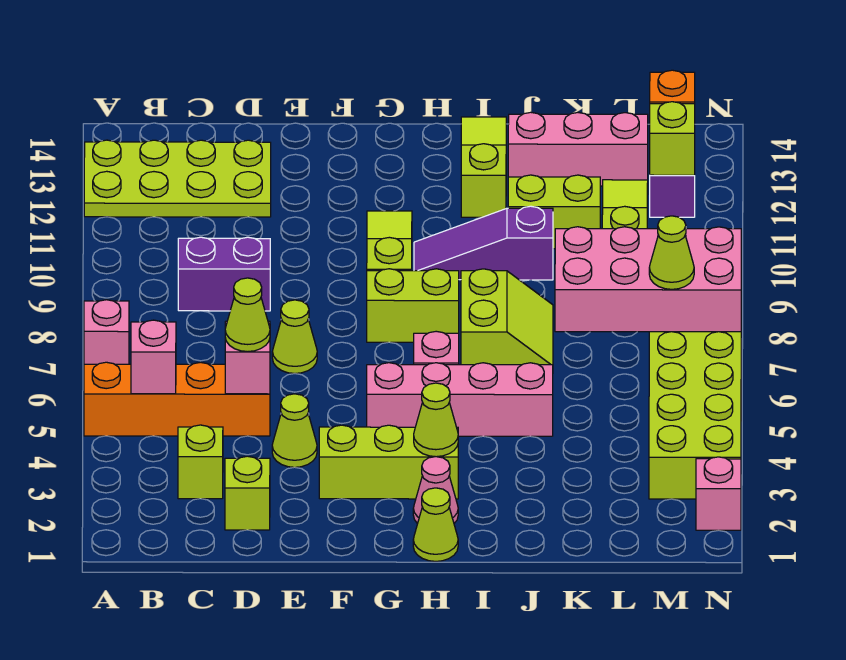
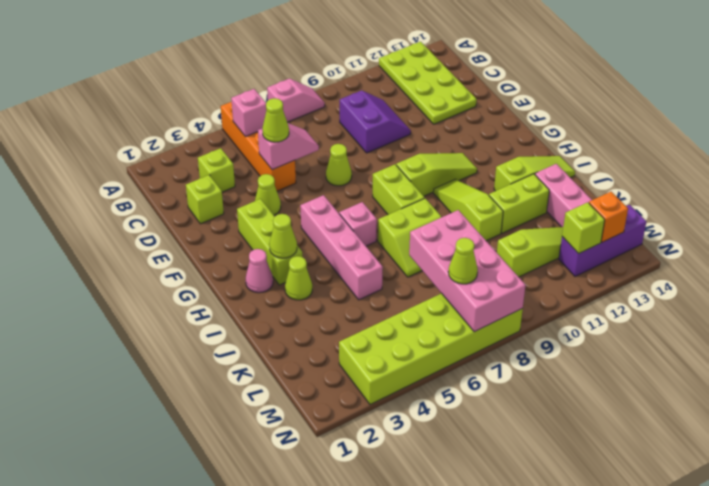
lime 1x1 cone [413,488,458,561] -> lime 1x1 cone moved to [285,256,312,300]
purple 1x3 slope [414,206,553,280] -> lime 1x3 slope [433,179,503,241]
lime 1x2 brick [508,175,600,249] -> lime 1x2 brick turned to [489,174,549,233]
pink 1x1 brick [696,457,741,530] -> none

